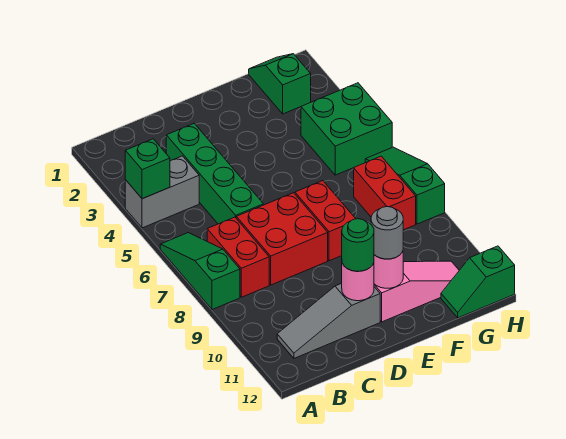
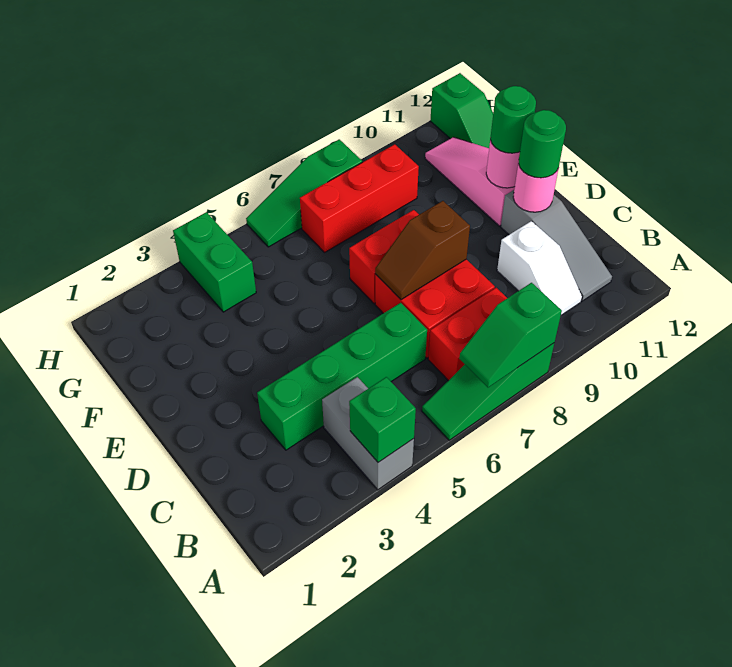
none -> white 1x2 slope [497,221,582,315]
none -> brown 1x2 slope [375,201,470,300]
grey 1x1 round brick [371,207,403,259] -> green 1x1 round brick [490,86,536,153]
green 1x2 slope [249,54,311,114] -> green 1x2 slope moved to [459,283,562,387]
green 2x2 brick [301,83,392,175] -> green 1x2 brick [173,212,256,312]
red 1x2 brick [354,156,416,230] -> red 1x3 brick [300,144,419,252]

